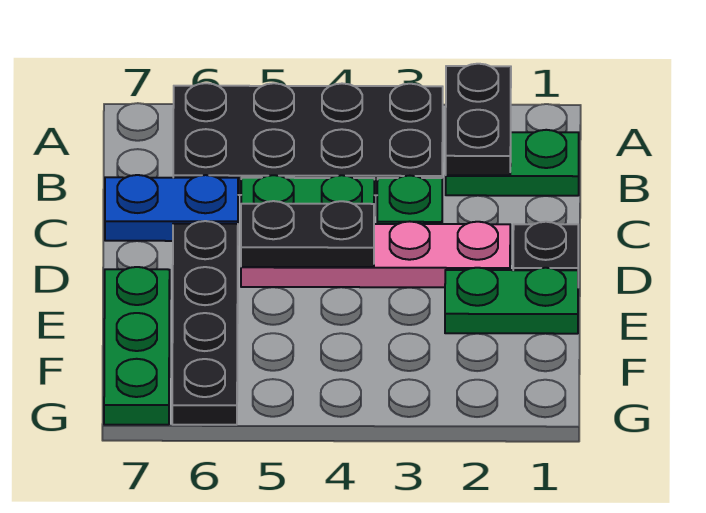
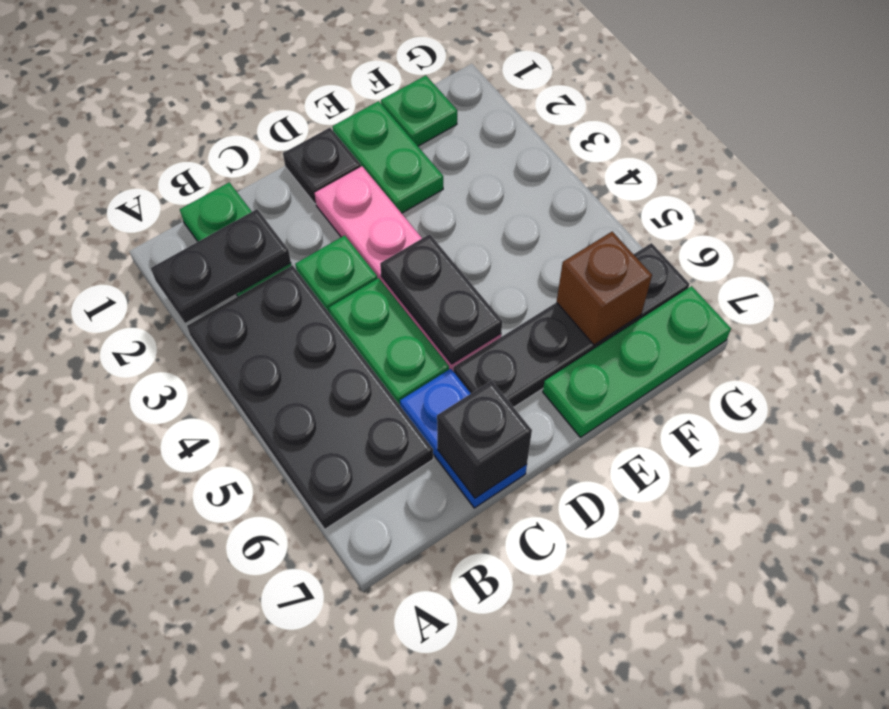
none -> black 1x1 brick [437,381,532,498]
none -> green 1x1 plate [381,75,457,146]
none -> brown 1x1 brick [557,232,652,345]

